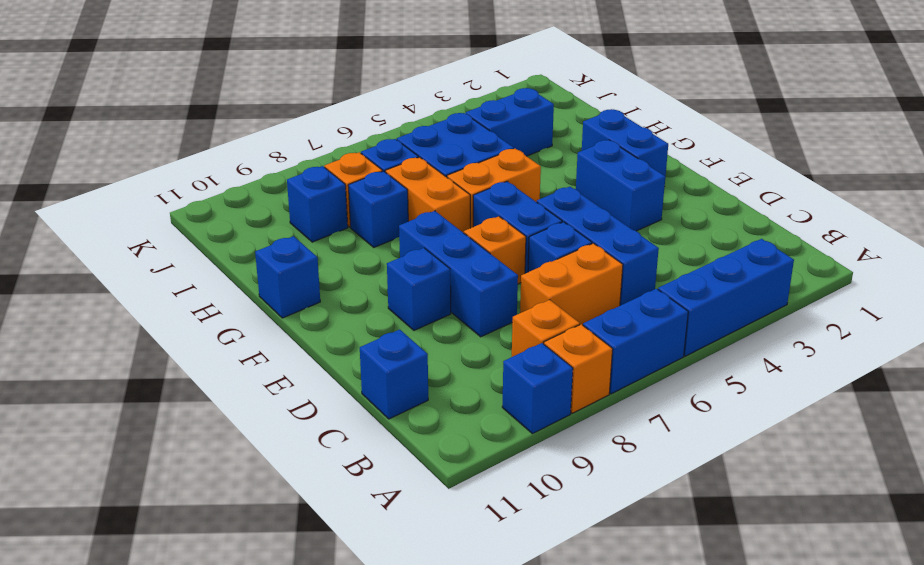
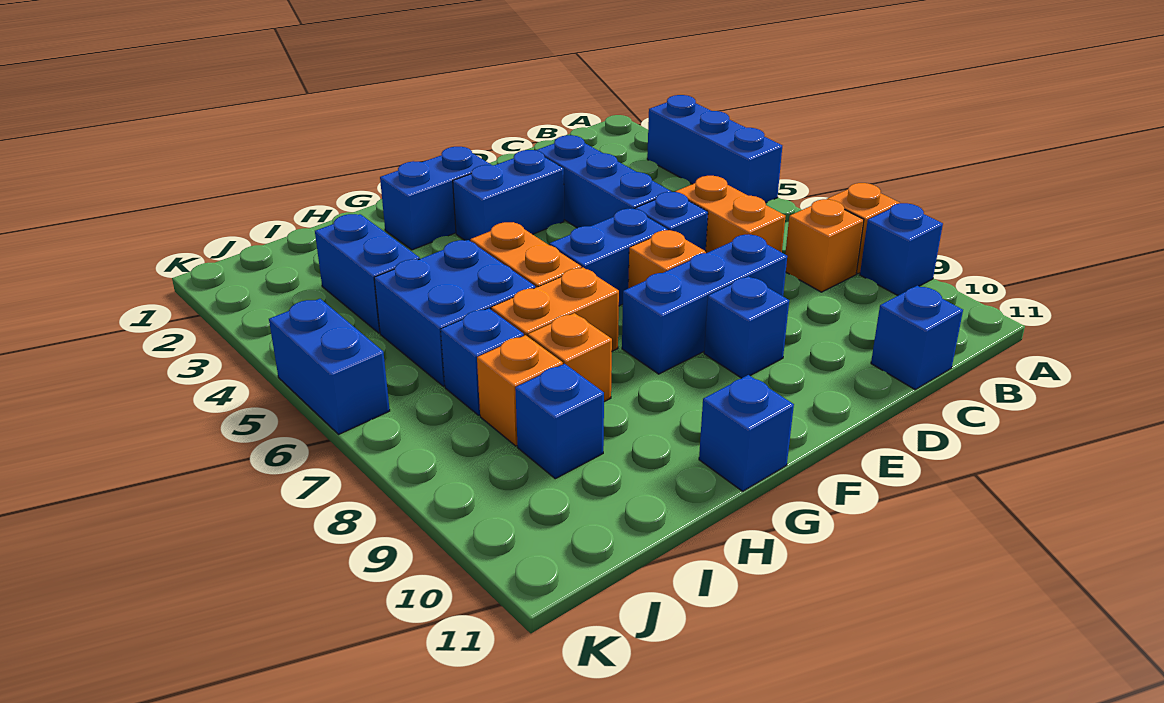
blue 1x2 brick [583,289,688,394] -> blue 1x2 brick moved to [269,299,390,434]
blue 1x3 brick [537,187,659,306] -> blue 1x3 brick turned to [536,135,671,228]
blue 1x1 brick [348,171,408,247] -> orange 1x1 brick [528,313,612,402]

